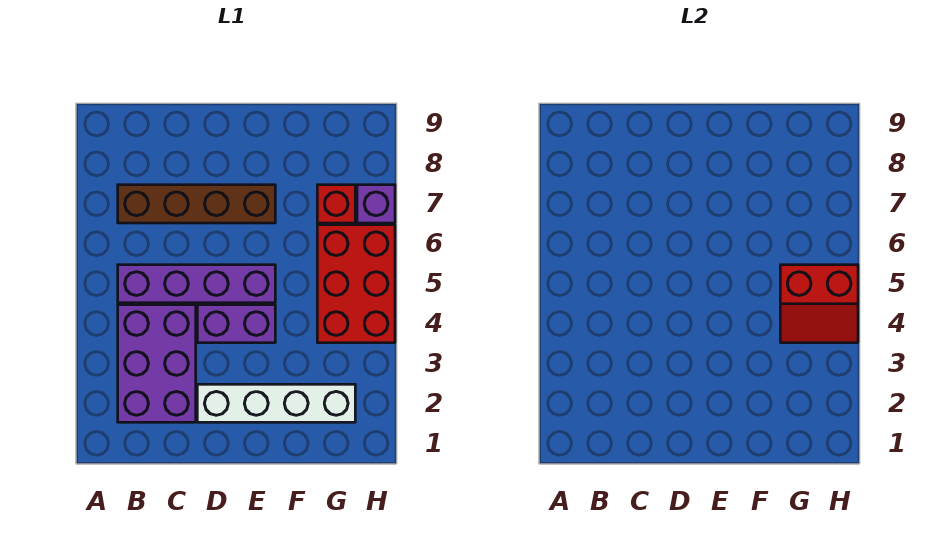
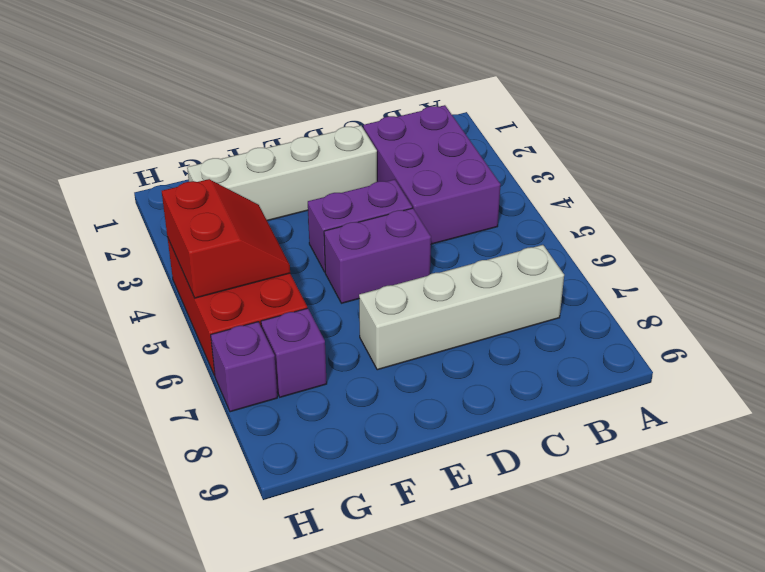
purple 1x4 brick [118,265,275,303] -> purple 1x2 brick [324,208,431,303]
brown 1x4 brick [118,185,275,223] -> white 1x4 brick [359,245,564,370]
red 2x2 slope [780,265,858,343] -> red 2x2 slope turned to [162,179,290,298]
red 1x1 brick [317,185,355,223] -> purple 1x1 brick [261,308,327,397]

